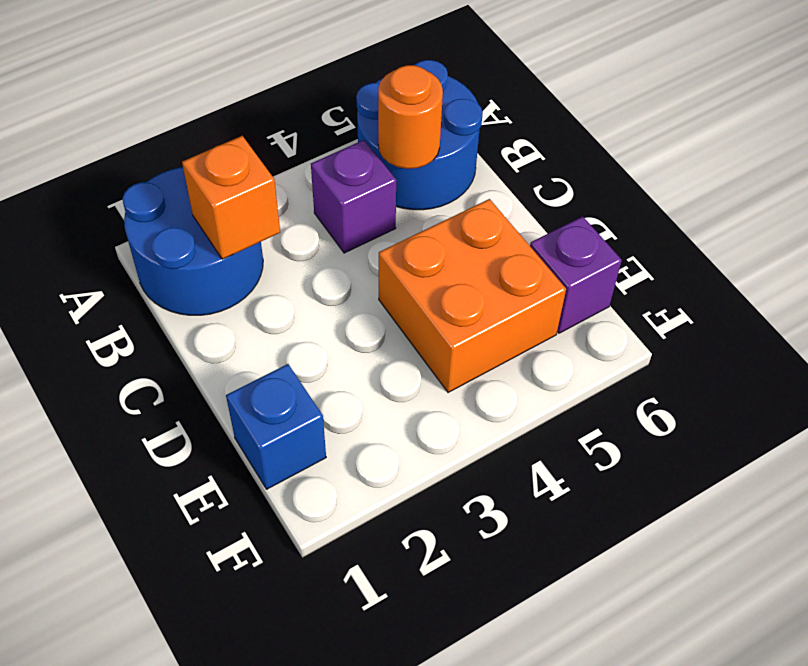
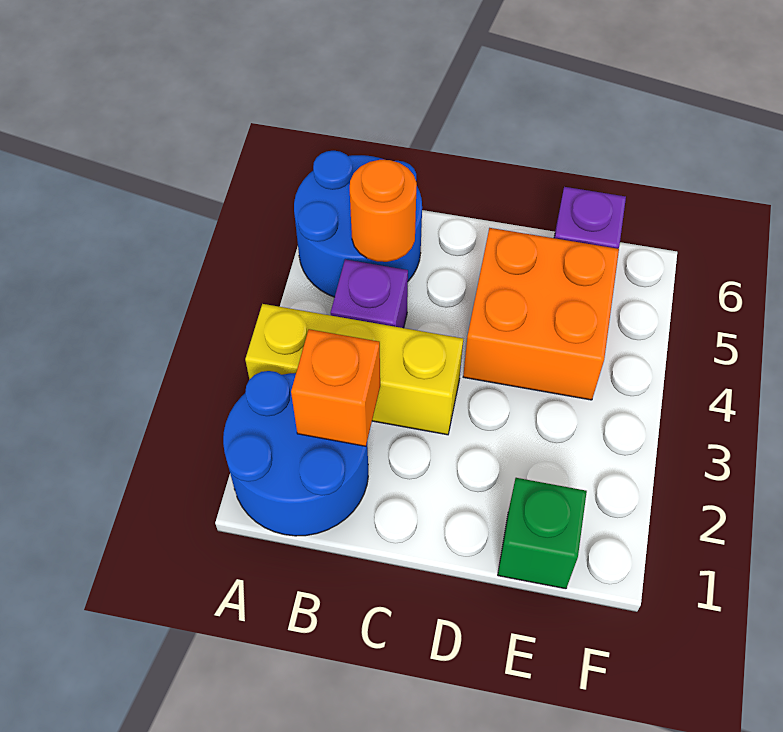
none -> yellow 1x3 brick [245,304,463,435]
blue 1x1 brick [226,364,326,489] -> green 1x1 brick [498,478,587,589]

